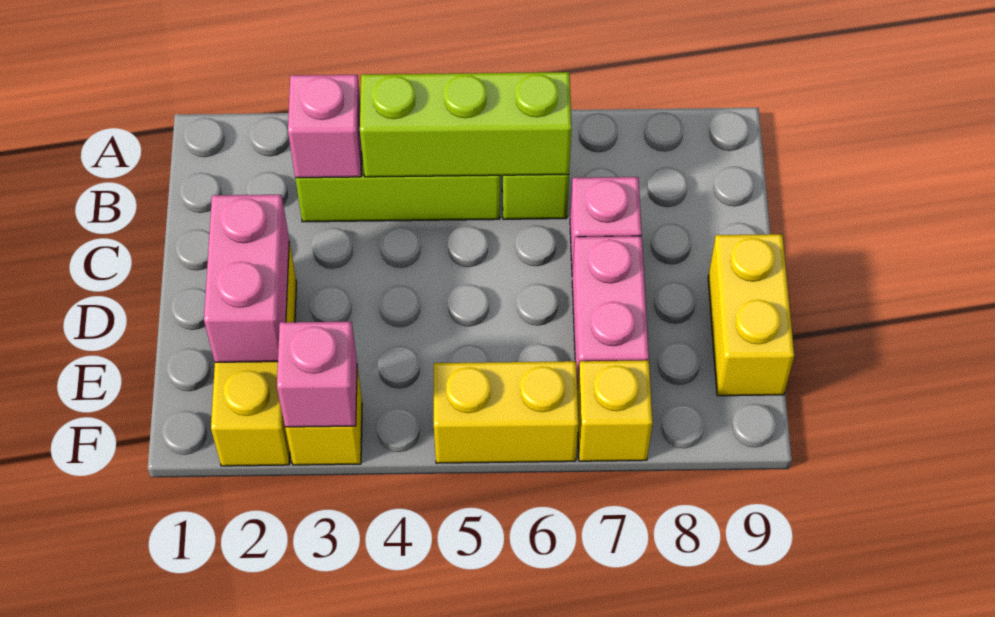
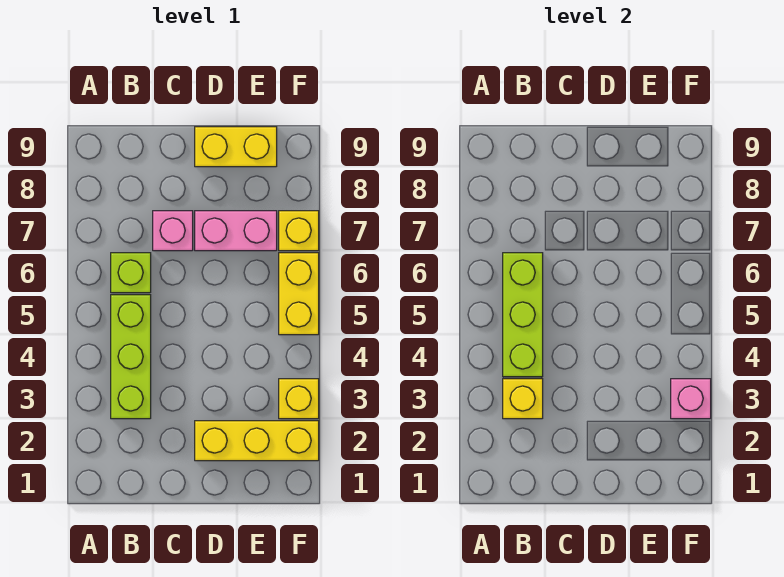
pink 1x1 brick [288,75,362,178] -> yellow 1x1 brick [503,379,543,419]
pink 1x2 brick [204,195,289,362] -> none

